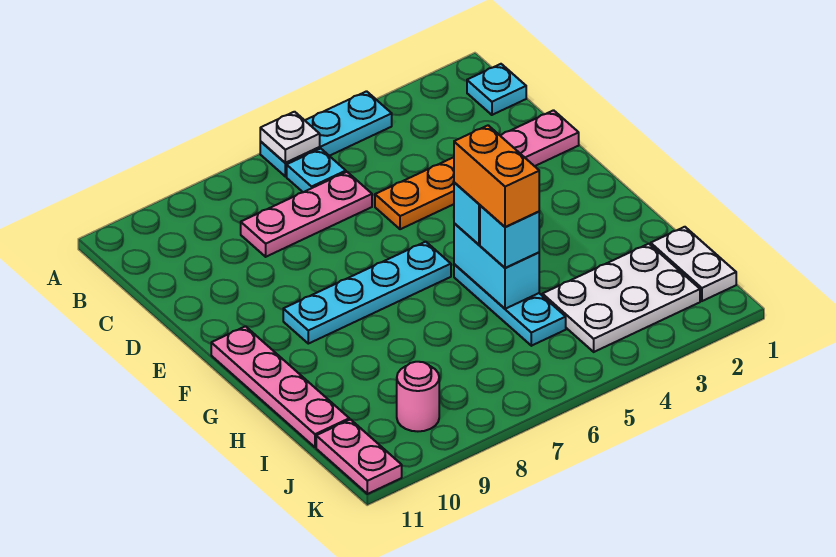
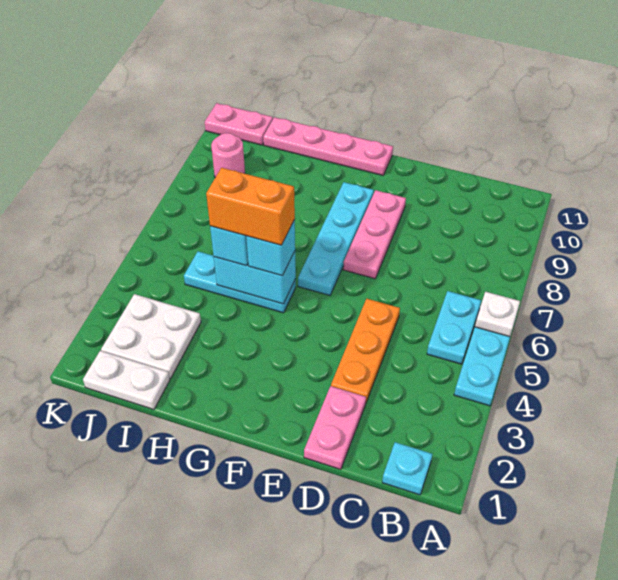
cyan 1x1 plate [287,149,346,192] -> cyan 1x2 plate [427,291,481,364]
pink 1x3 plate [241,172,372,257] -> pink 1x3 plate moved to [343,190,406,279]
white 2x3 plate [542,244,700,352] -> white 2x2 plate [101,294,201,378]

